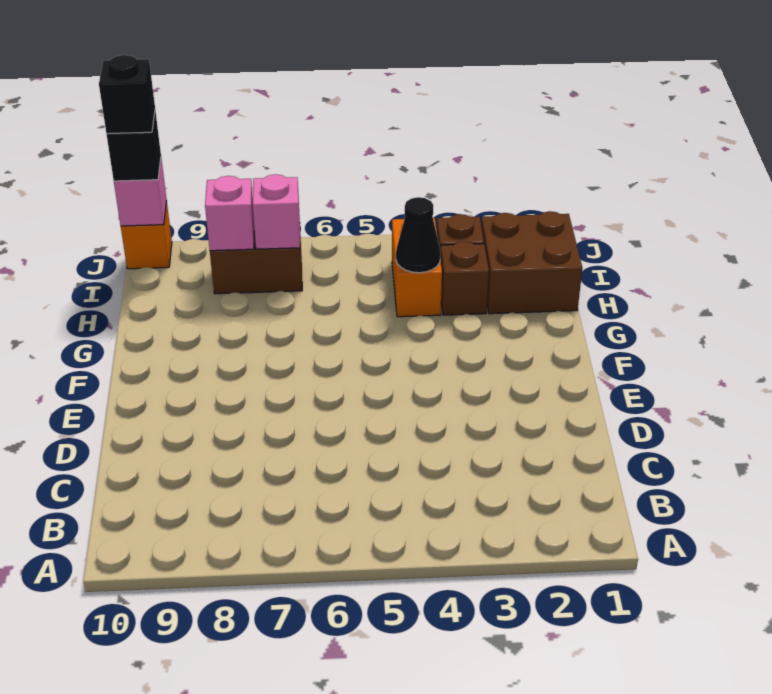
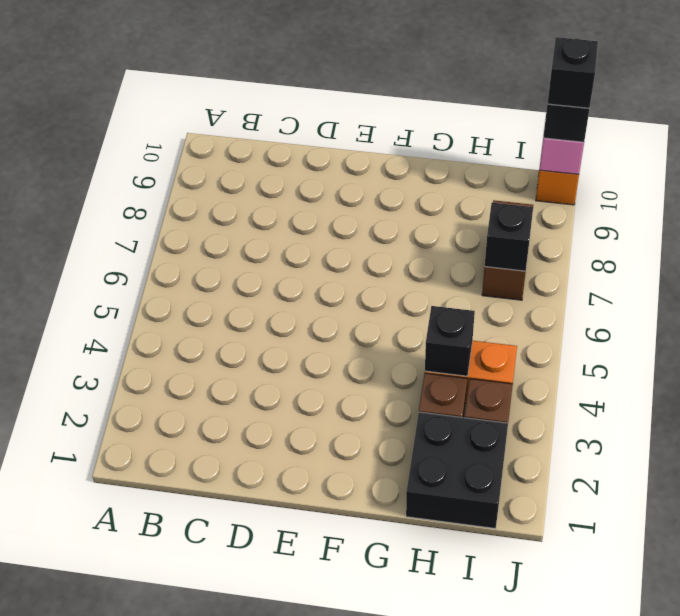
brown 2x2 brick [481,211,582,314] -> black 2x2 brick [406,412,508,529]
black 1x1 cone [396,197,440,273] -> black 1x1 brick [425,306,475,376]
pink 1x1 brick [253,174,300,249] -> black 1x1 brick [485,203,533,271]
pink 1x1 brick [205,176,254,251] -> none

